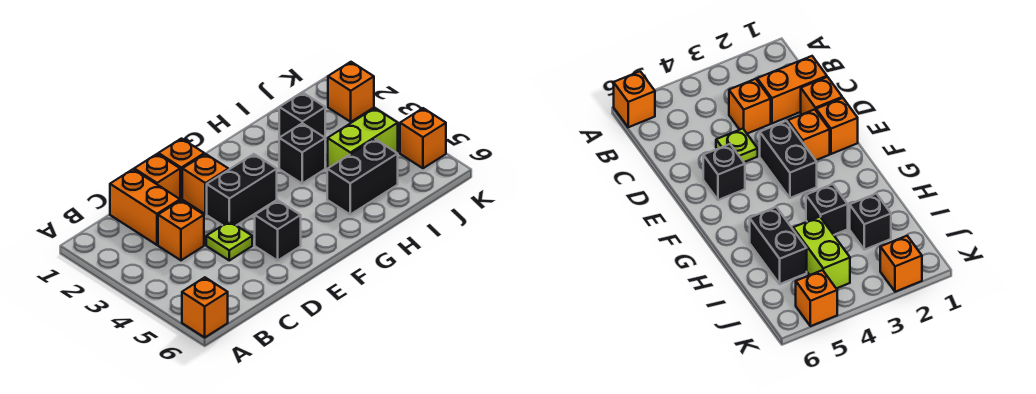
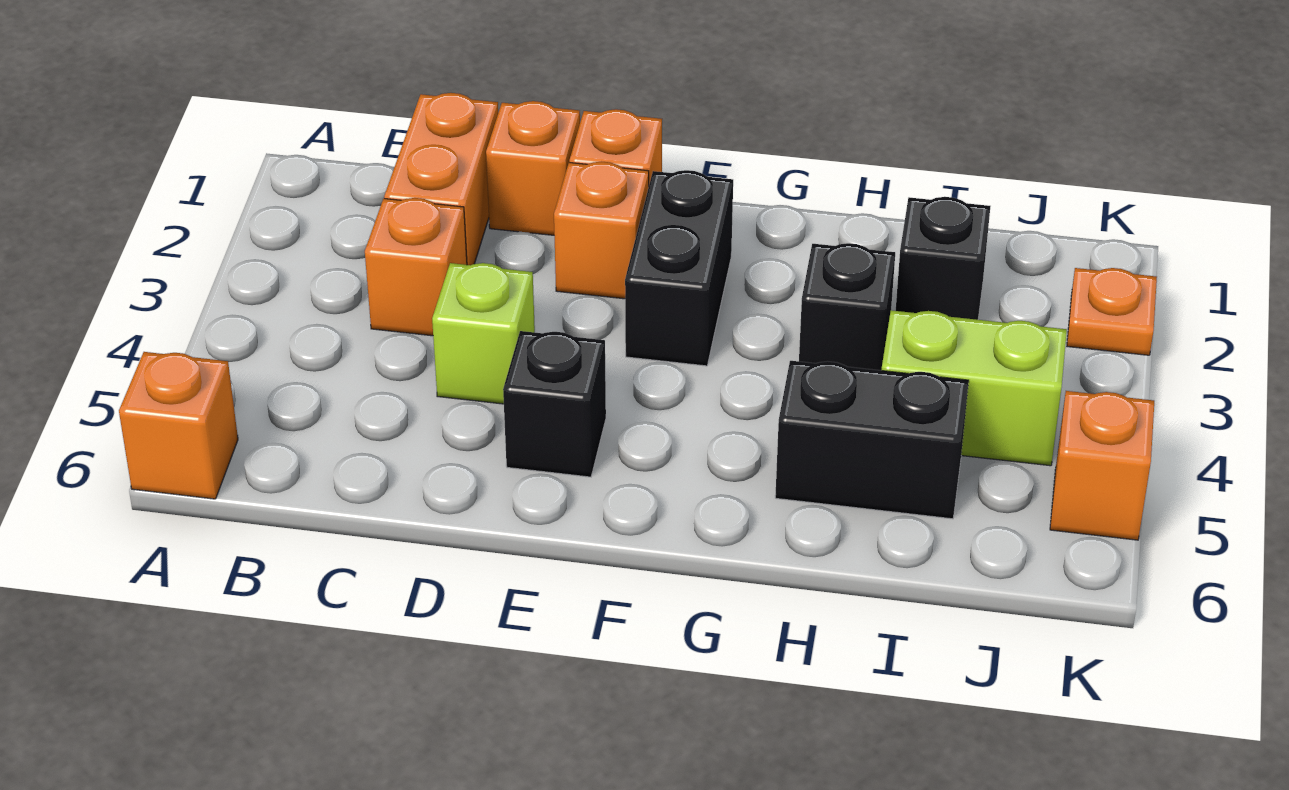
lime 1x1 plate [206,221,252,260] -> lime 1x1 brick [432,263,535,404]
black 1x2 brick [207,154,277,225] -> black 1x2 brick turned to [625,170,733,366]
orange 1x1 brick [328,62,374,122] -> orange 1x1 plate [1067,268,1157,355]

